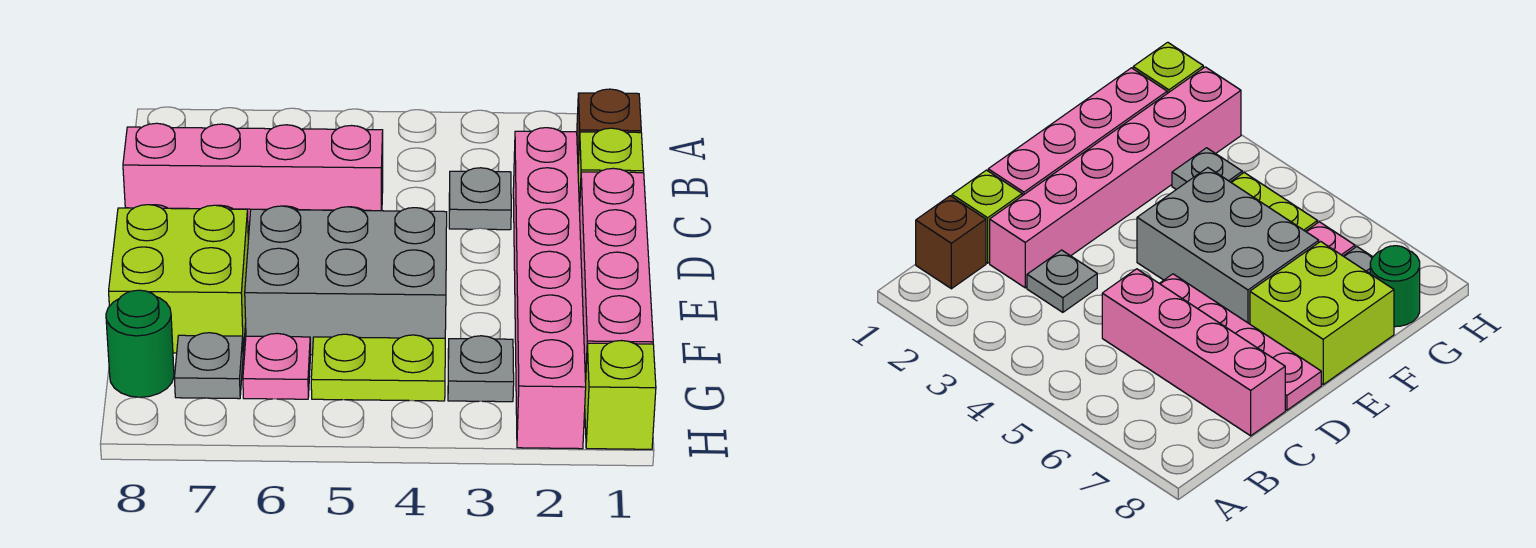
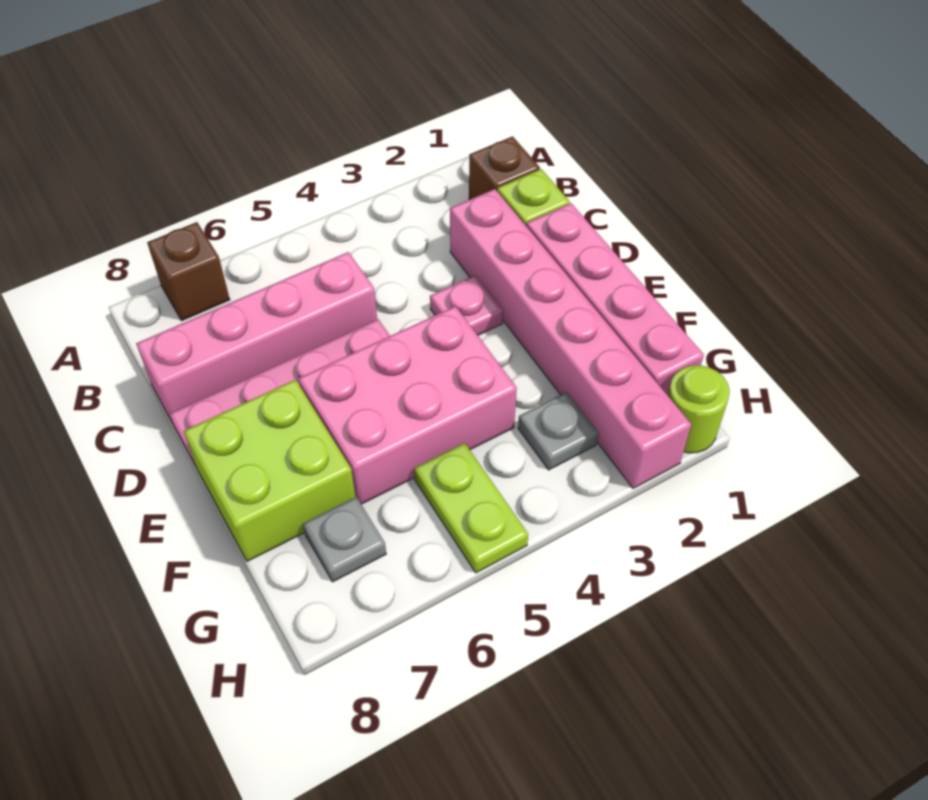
none -> brown 1x1 brick [147,222,230,321]
grey 1x1 plate [449,168,511,230] -> none
grey 2x3 brick [245,206,447,355] -> pink 2x3 brick [298,306,517,504]
lime 1x2 plate [311,334,445,401] -> lime 1x2 plate turned to [414,443,528,573]
pink 1x1 plate [243,333,310,399] -> pink 1x1 plate moved to [430,275,503,335]
green 1x1 round brick [106,290,174,397] -> none
lime 1x1 brick [585,341,656,449] -> lime 1x1 round brick [668,365,730,453]

